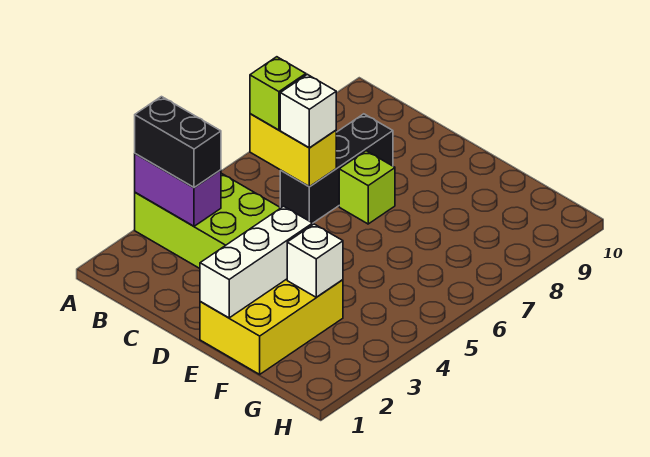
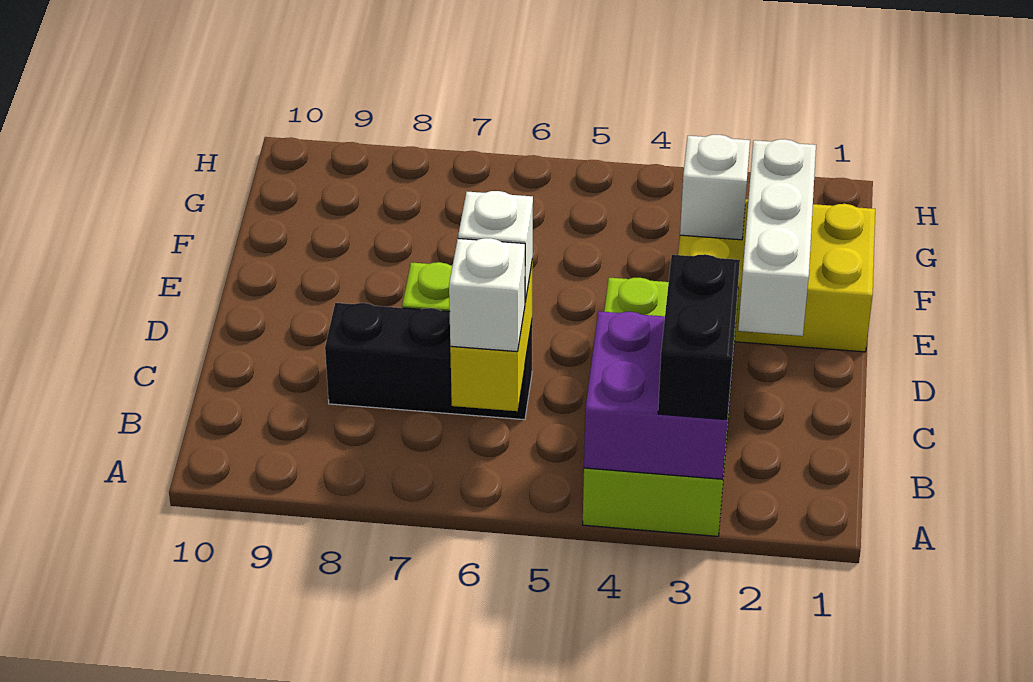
purple 1x2 brick [135,154,221,226] -> purple 2x2 brick [584,311,735,479]
lime 1x1 brick [250,57,306,130] -> white 1x1 brick [449,238,525,352]
white 1x3 brick [200,206,313,318] -> white 1x3 brick turned to [738,139,816,336]

